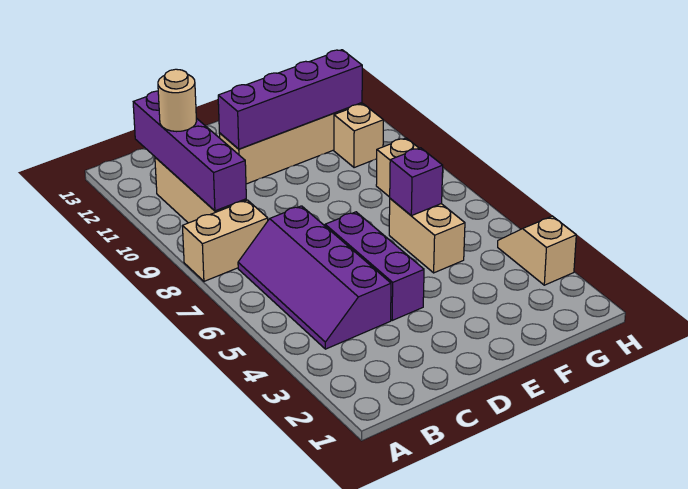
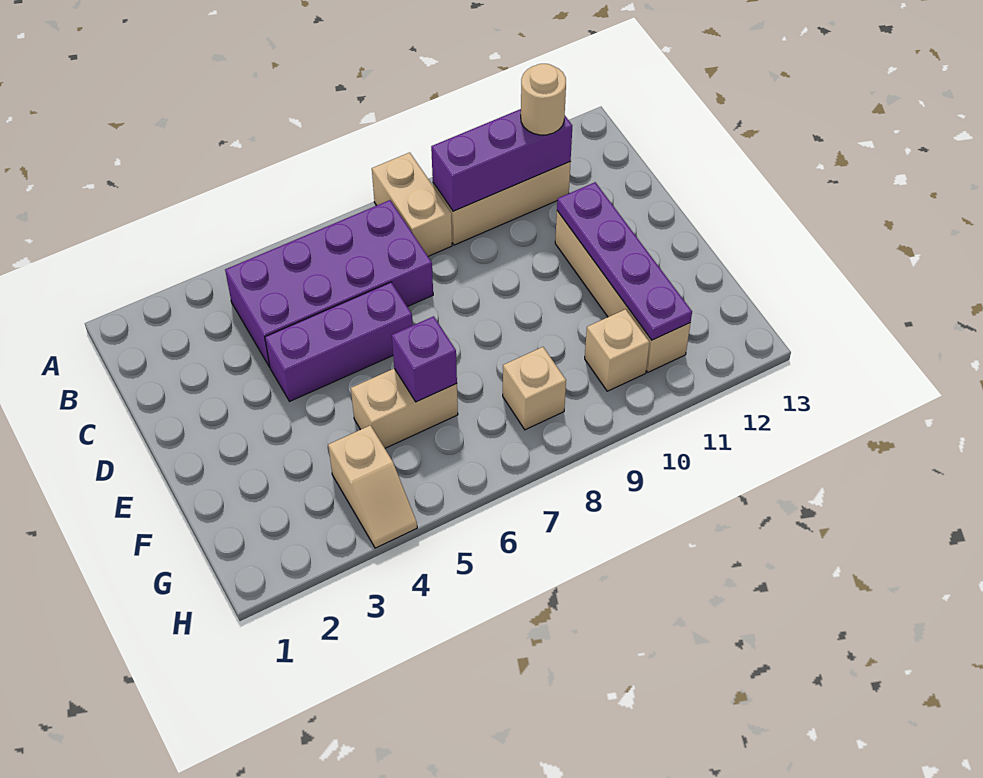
purple 2x4 slope [238,206,391,349] -> purple 2x4 brick [225,200,433,367]
purple 1x4 brick [133,91,246,211] -> purple 1x3 brick [431,109,572,211]
purple 1x4 brick [218,50,362,149] -> purple 1x4 plate [557,182,692,340]
tan 1x2 slope [498,216,576,285] -> tan 1x2 slope turned to [328,425,417,548]

